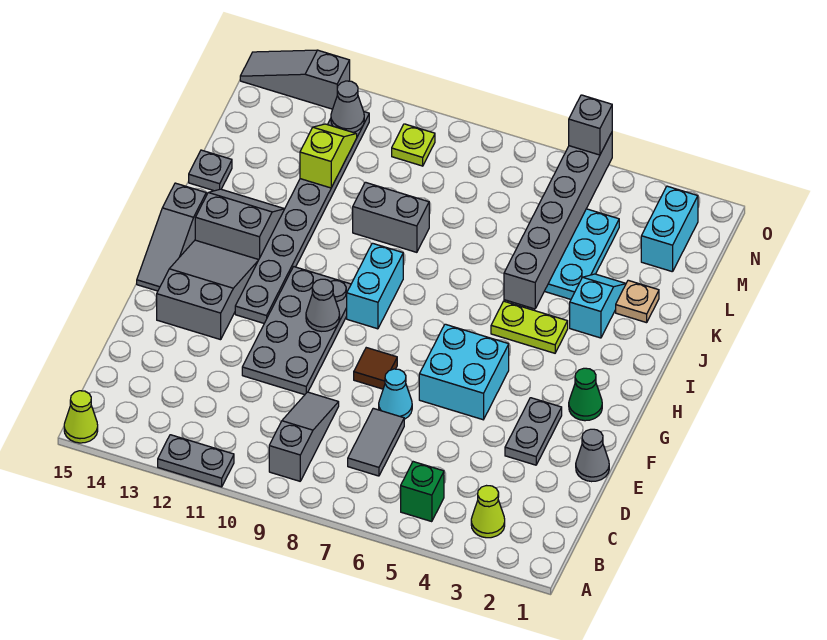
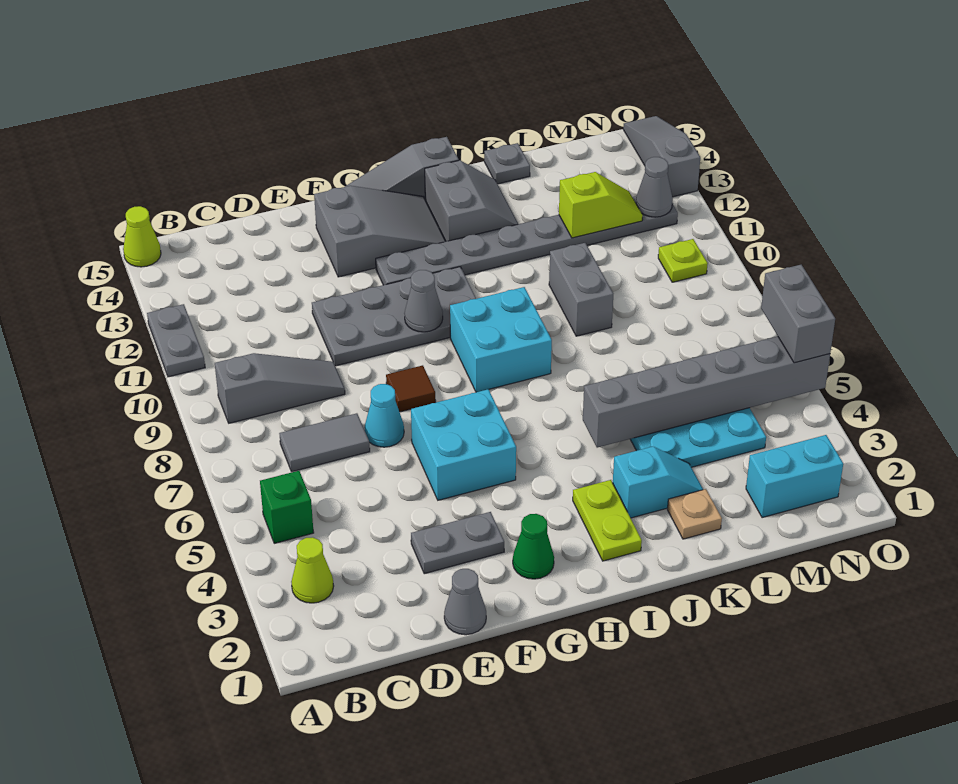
cyan 1x2 brick [347,243,403,329] -> cyan 2x2 brick [450,287,552,392]
lime 1x2 plate [491,301,568,353] -> lime 1x2 plate moved to [573,480,642,561]
grey 1x1 brick [569,95,612,155] -> grey 1x2 brick [761,265,835,363]

